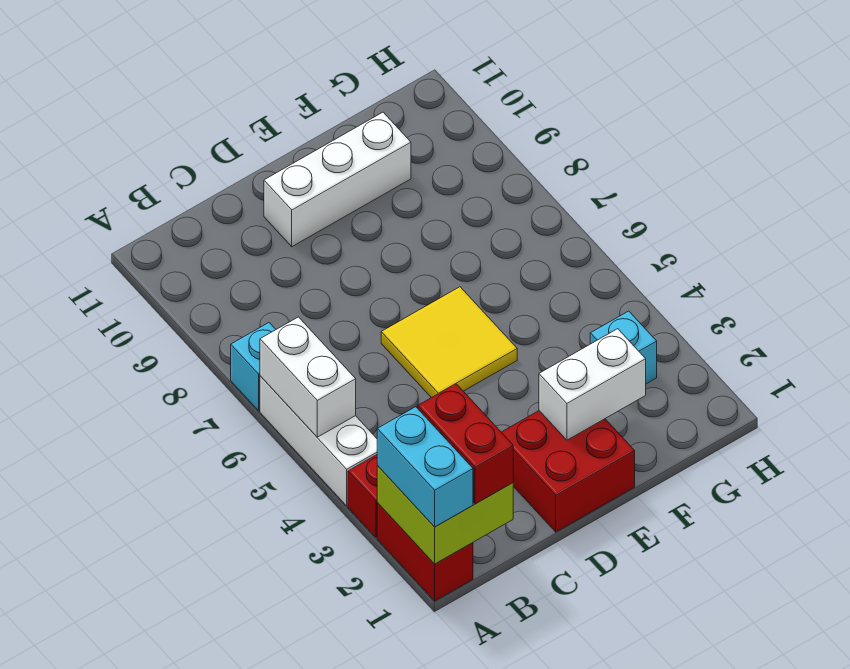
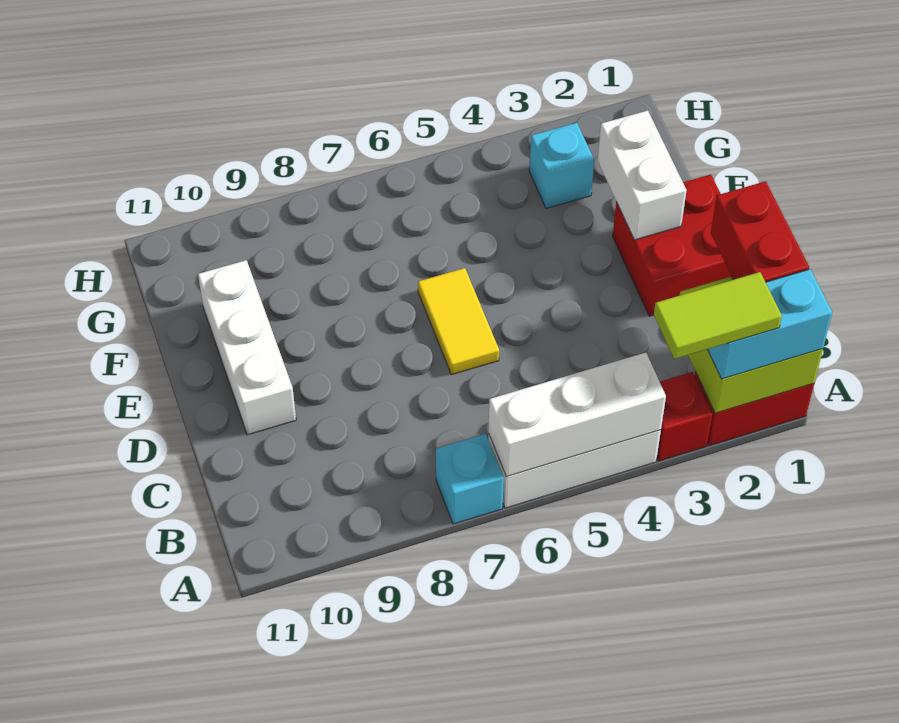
none -> lime 1x2 tile [654,272,782,359]
white 1x2 brick [260,317,356,437] -> white 1x3 brick [488,353,666,477]
red 1x2 brick [418,384,513,504] -> red 1x2 brick turned to [711,181,809,282]
yellow 2x2 tile [381,287,517,398] -> yellow 1x2 tile [418,268,499,375]

